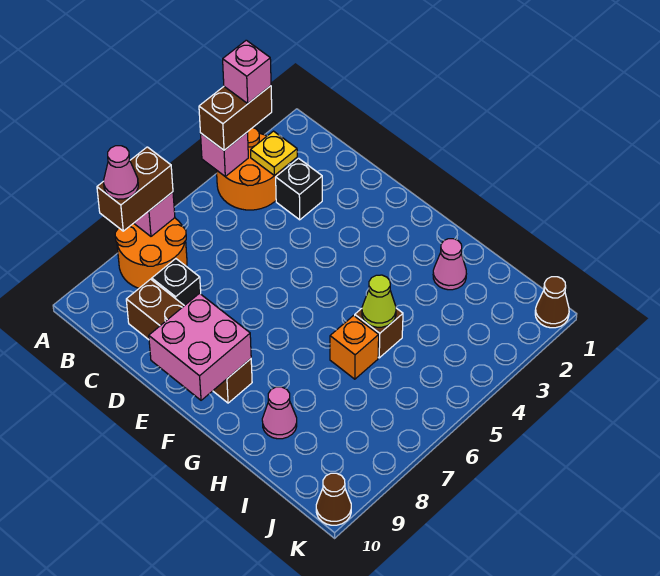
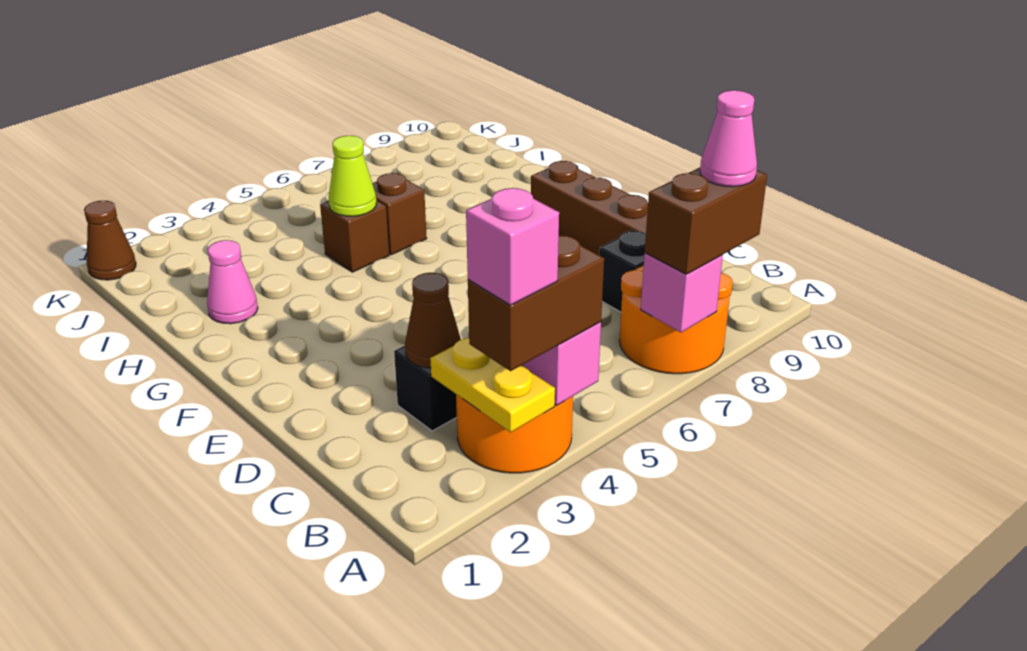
yellow 1x1 plate [251,131,297,176] -> yellow 1x2 plate [430,338,555,432]
pink 2x2 brick [149,294,251,400] -> none
orange 1x1 brick [330,316,379,379] -> brown 1x1 brick [372,173,427,255]
pink 1x1 cone [262,387,297,439] -> none
brown 1x1 cone [316,473,351,525] -> brown 1x1 cone moved to [405,273,461,368]

